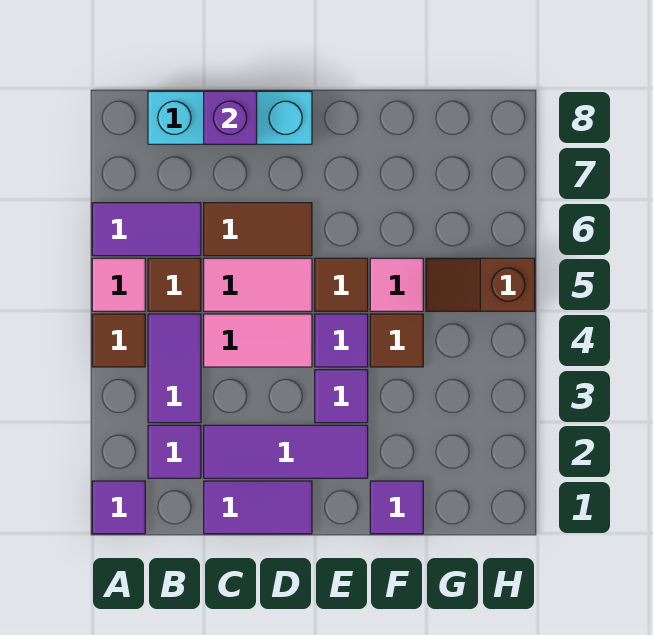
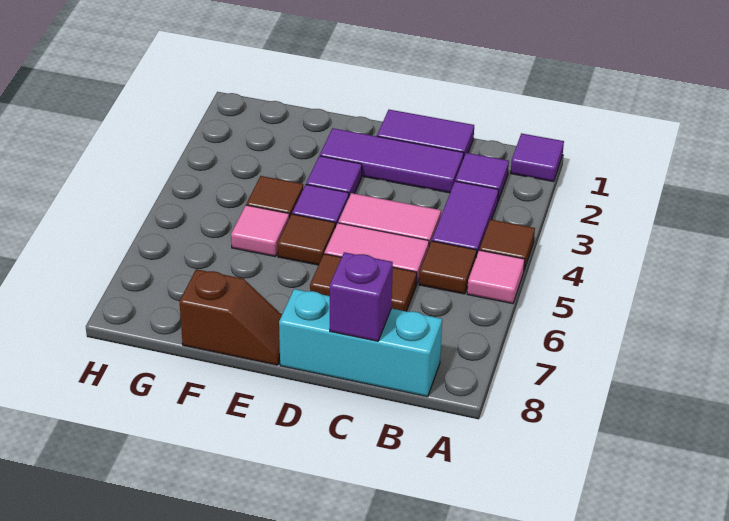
purple 1x2 tile [92,203,201,256] -> none
purple 1x1 tile [370,481,423,534] -> none
brown 1x2 slope [426,258,535,311] -> brown 1x2 slope moved to [180,269,282,365]

